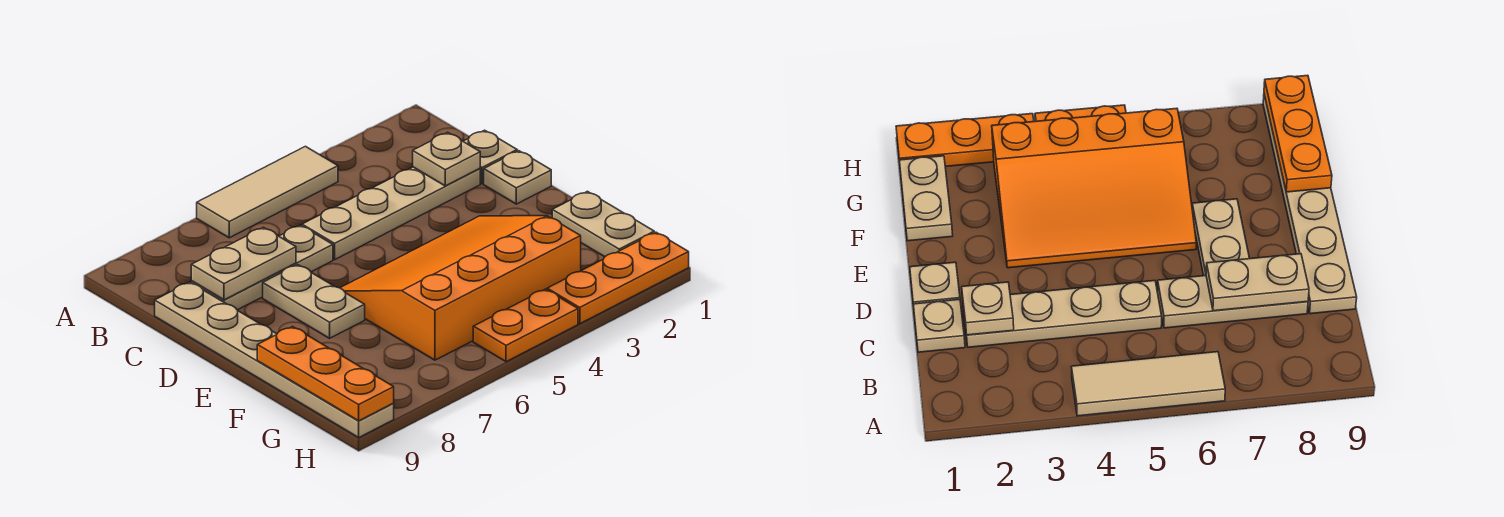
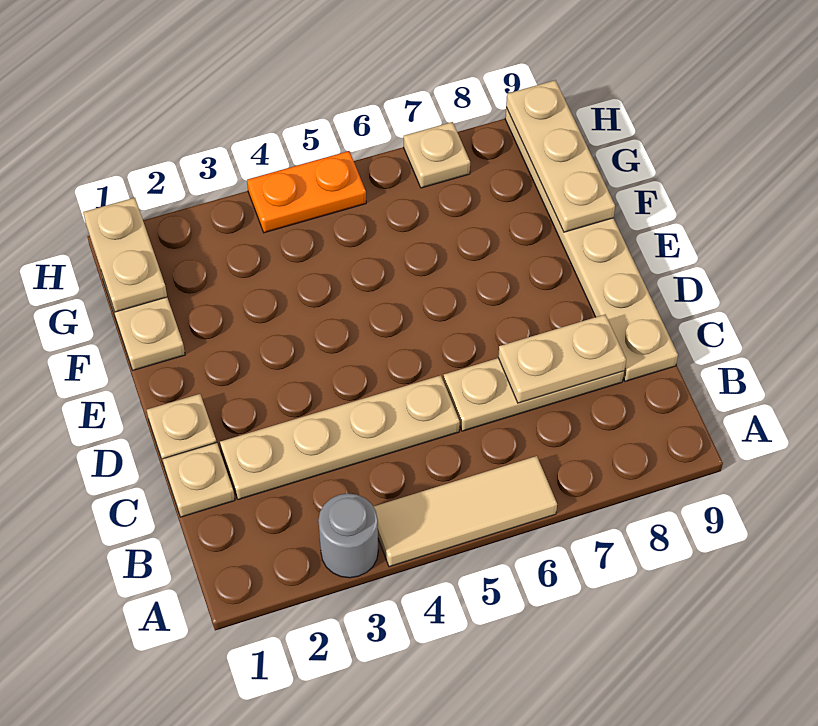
none -> grey 1x1 round brick [318,493,378,578]
tan 1x1 plate [413,132,480,186] -> tan 1x1 plate moved to [404,122,470,188]
tan 1x2 plate [263,265,365,338] -> tan 1x2 plate moved to [83,198,167,312]
orange 3x4 slope [341,216,581,360] -> none
orange 1x3 plate [257,327,394,421] -> tan 1x3 plate [506,80,615,232]
orange 1x3 plate [547,232,689,324] -> none

